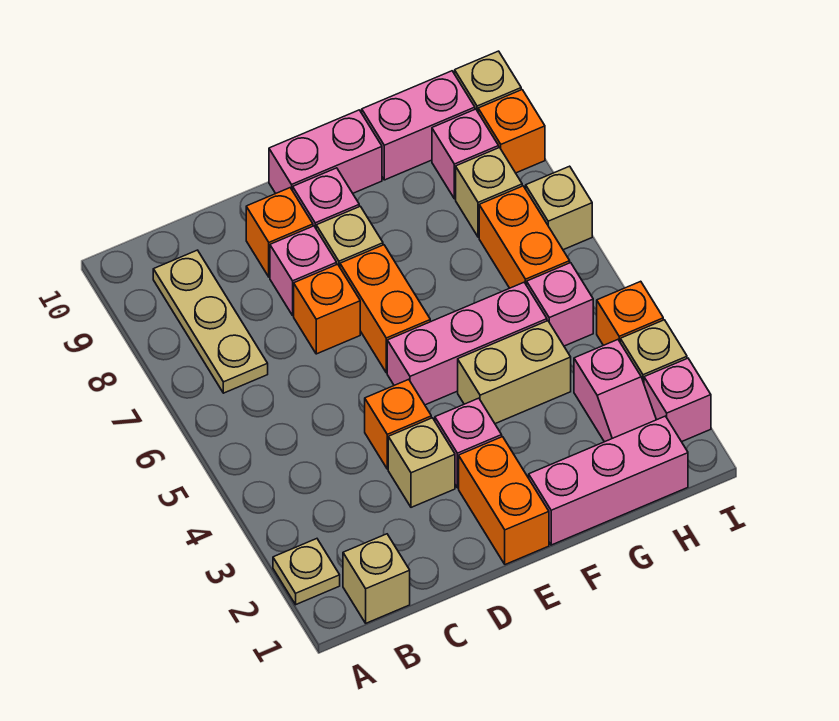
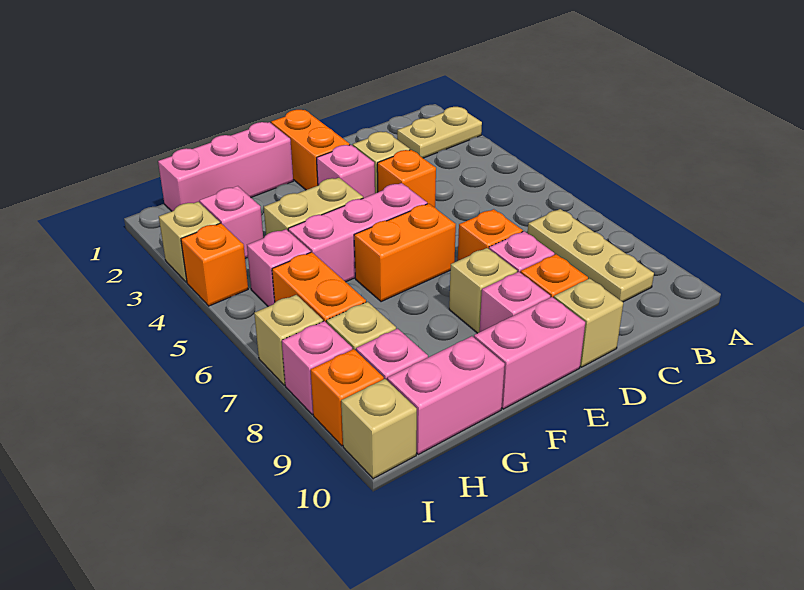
tan 1x1 plate [273,539,340,605] -> tan 1x2 plate [397,107,482,158]
tan 1x1 brick [343,534,410,623] -> tan 1x1 brick moved to [554,278,623,367]
orange 1x2 brick [340,245,430,373] -> orange 1x2 brick turned to [354,204,456,302]
pink 1x1 brick [644,358,711,442] -> pink 1x1 brick moved to [282,321,352,415]

